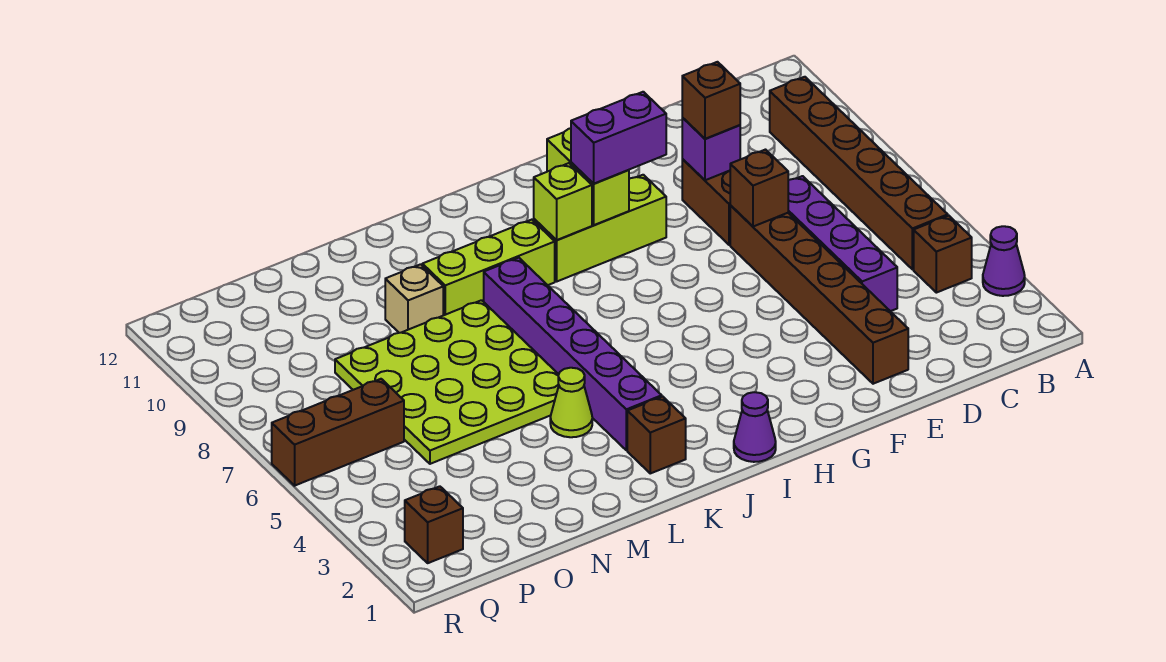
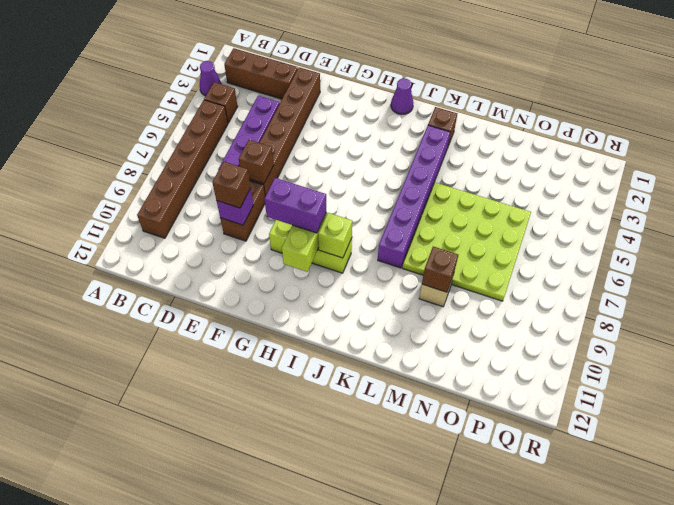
lime 1x3 brick [422,220,555,315] -> none
lime 1x1 cone [550,368,592,437] -> none
brown 1x3 brick [272,379,404,486] -> brown 1x3 brick moved to [224,48,298,99]
brown 1x1 brick [405,486,463,563] -> brown 1x1 brick moved to [422,247,458,292]

